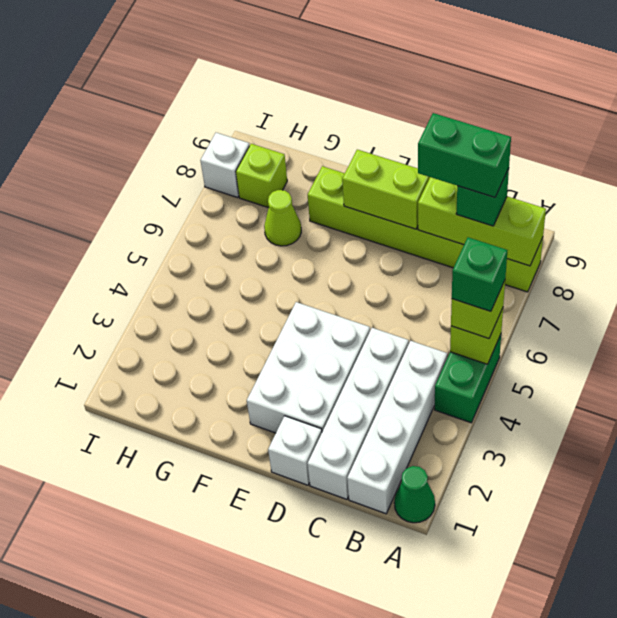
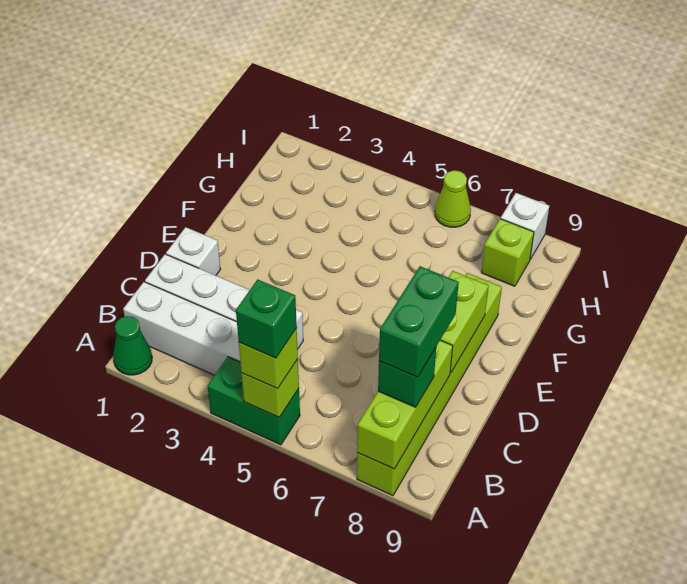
white 2x3 brick [247,302,370,433] -> none
lime 1x1 cone [264,190,301,246] -> lime 1x1 cone moved to [435,170,471,227]

